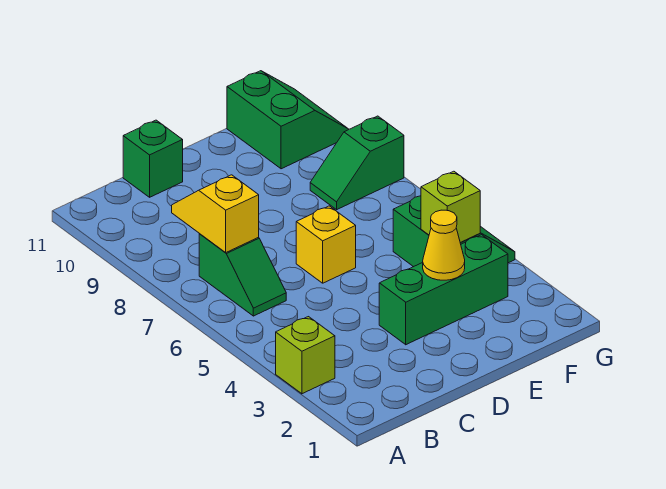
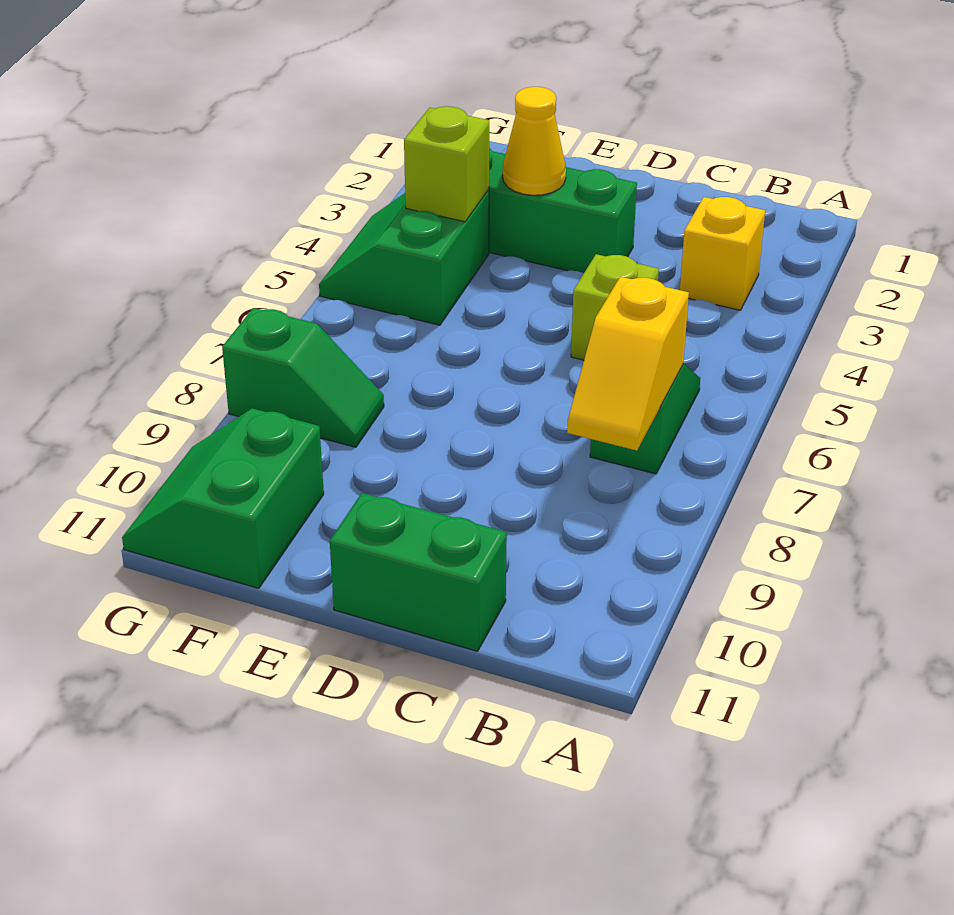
lime 1x1 brick [276,317,335,394] -> lime 1x1 brick moved to [571,254,659,360]
green 1x1 brick [123,120,183,197] -> green 1x2 brick [330,493,507,651]
yellow 1x1 brick [296,206,356,283] -> yellow 1x1 brick moved to [680,197,765,310]

